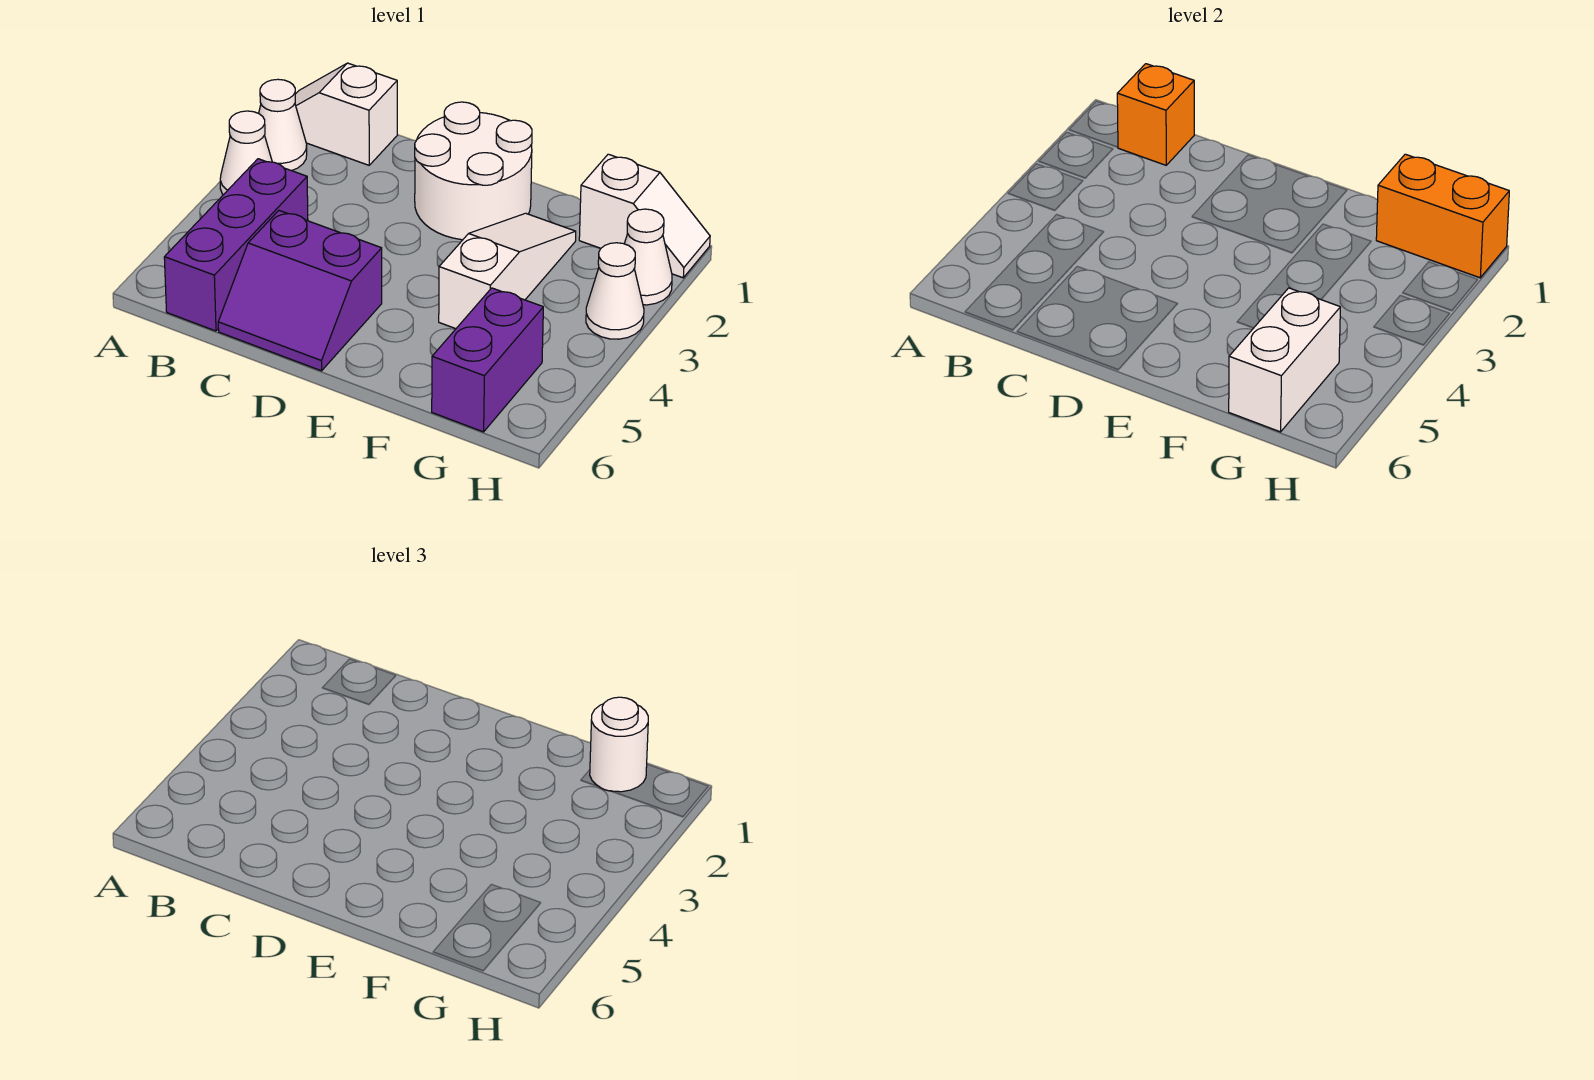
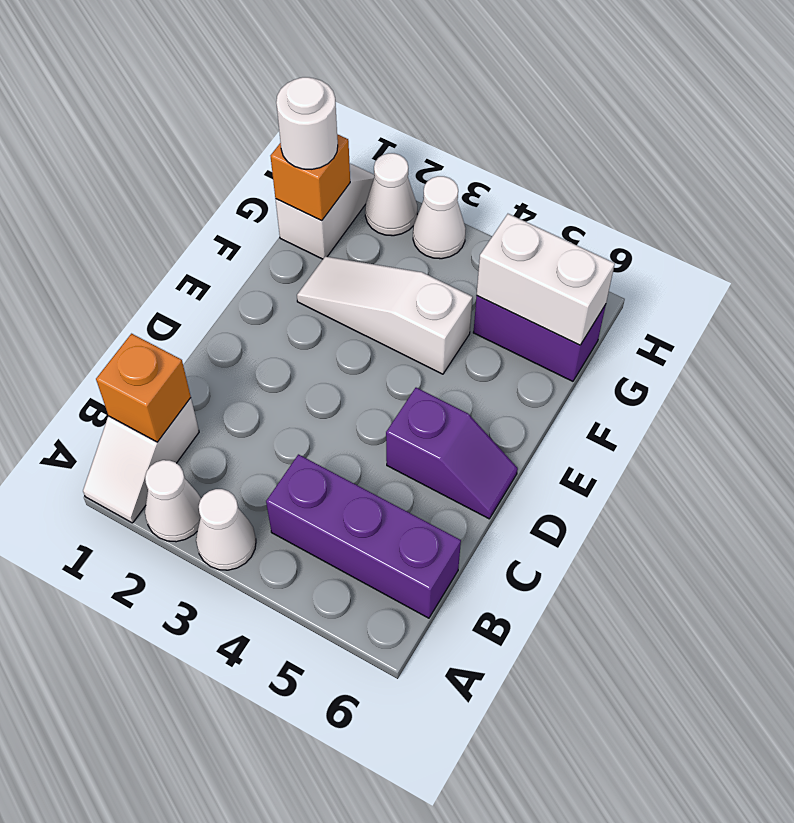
purple 2x2 slope [218,211,382,371] -> purple 1x2 slope [386,388,518,519]
white 2x2 round brick [415,102,532,240] -> none
orange 1x2 brick [1376,154,1509,278] -> orange 1x1 brick [271,134,350,221]

